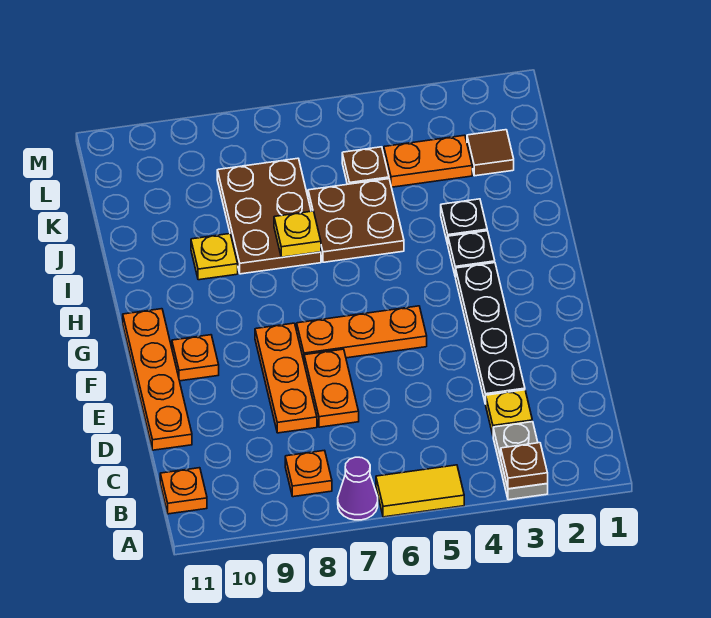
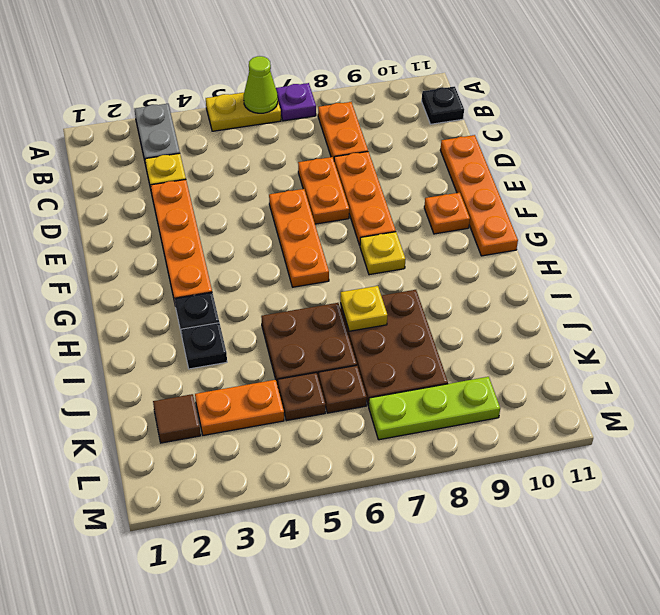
brown 1x1 plate [501,443,548,489] -> brown 1x1 plate moved to [319,365,367,413]
yellow 1x2 tile [376,465,464,517] -> yellow 1x2 plate [206,93,281,131]
none -> lime 1x1 cone [244,56,278,113]
purple 1x1 cone [338,457,378,520] -> purple 1x1 plate [276,83,316,121]
orange 1x1 plate [285,450,332,497] -> orange 1x2 plate [318,102,368,160]
orange 1x1 plate [160,468,207,514] -> black 1x1 plate [422,87,464,124]
black 1x4 plate [456,263,525,404] -> orange 1x4 plate [151,180,212,302]
orange 1x3 plate [297,306,427,360] -> orange 1x3 plate turned to [269,189,329,287]
yellow 1x1 plate [191,234,238,280] -> yellow 1x1 plate moved to [360,232,406,275]
none -> lime 1x3 plate [369,377,500,440]

